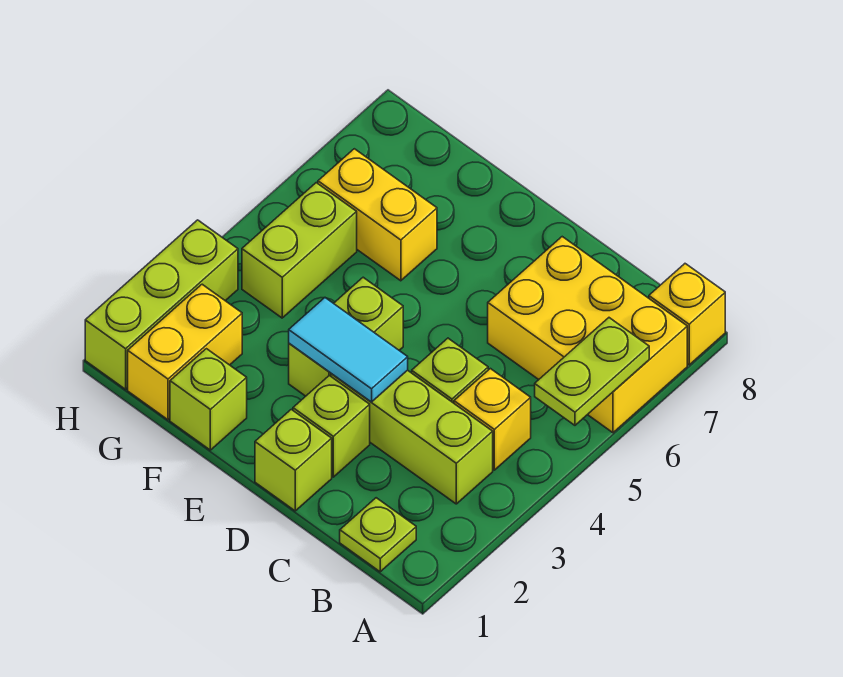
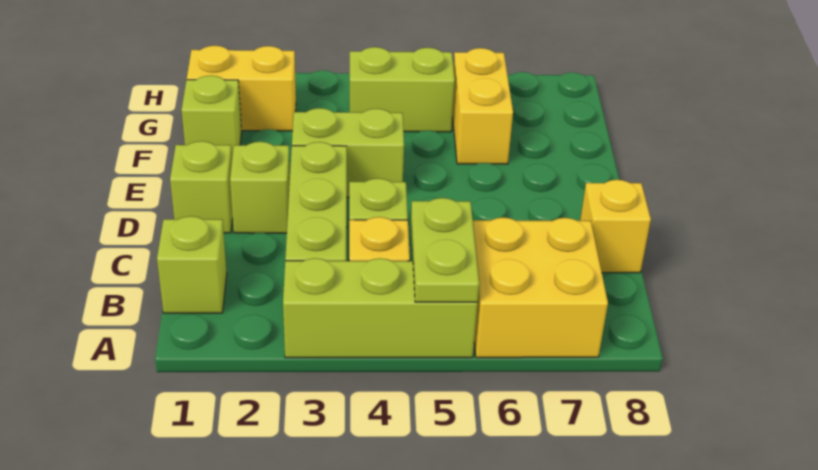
lime 1x2 plate [535,318,649,425] -> lime 1x2 plate turned to [411,198,479,302]
yellow 2x3 brick [488,237,687,433] -> yellow 2x2 brick [473,217,608,358]
yellow 1x1 brick [649,264,725,365] -> yellow 1x1 brick moved to [580,180,651,273]
lime 1x1 plate [340,498,416,572] -> lime 1x1 brick [157,216,227,313]
cyan 1x2 tile [289,298,408,402] -> none
lime 1x3 brick [85,220,238,389] -> lime 1x3 brick moved to [283,258,478,358]

